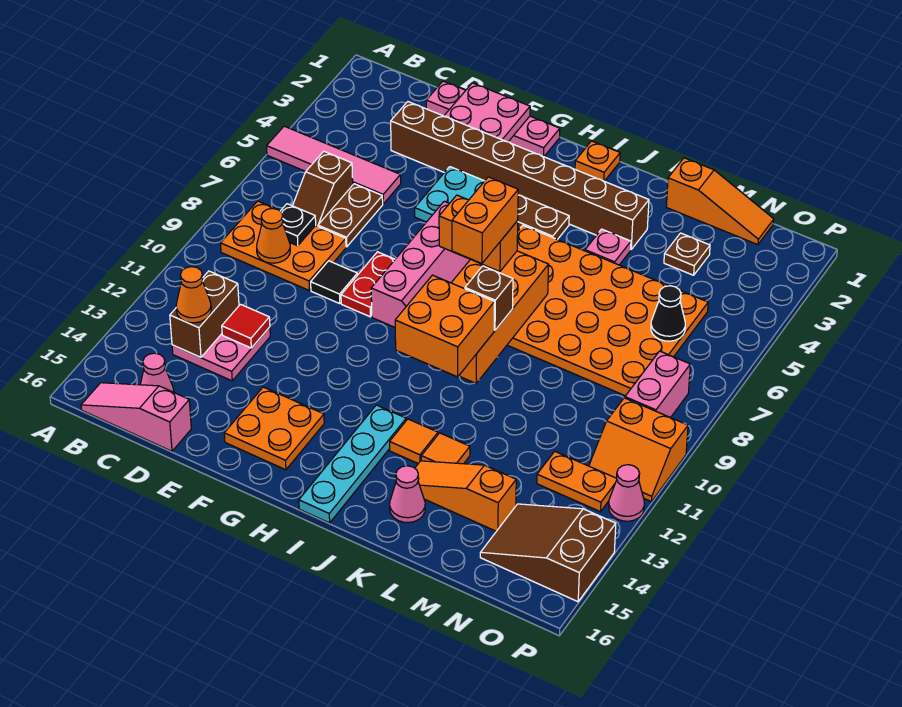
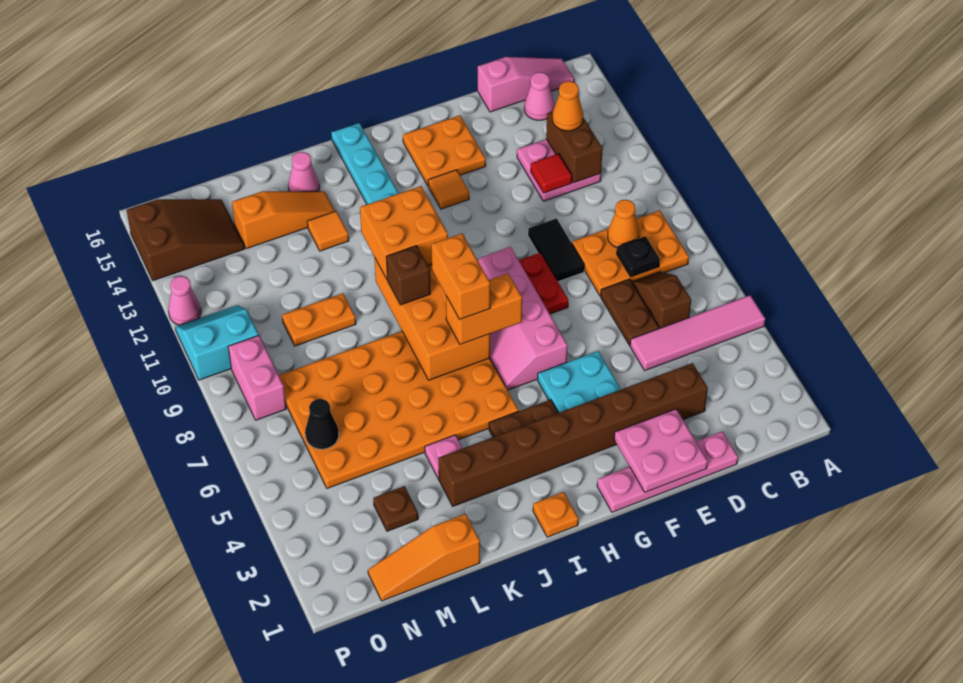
black 1x1 tile [311,261,357,304] -> black 1x2 tile [528,218,584,282]
orange 1x1 tile [390,419,438,463] -> orange 1x1 tile moved to [428,170,469,209]
orange 1x2 plate [537,451,617,512] -> orange 1x2 plate moved to [282,293,356,346]
orange 2x2 slope [589,398,688,502] -> cyan 2x2 slope [175,305,258,380]

